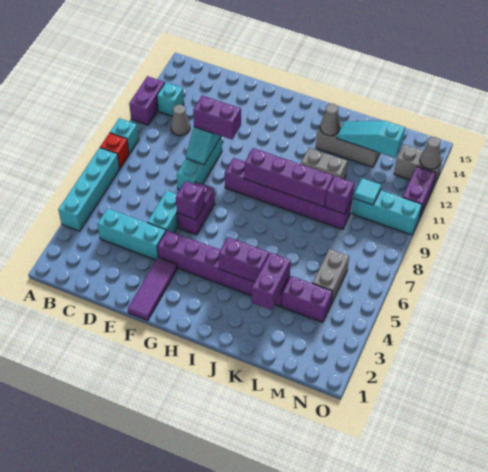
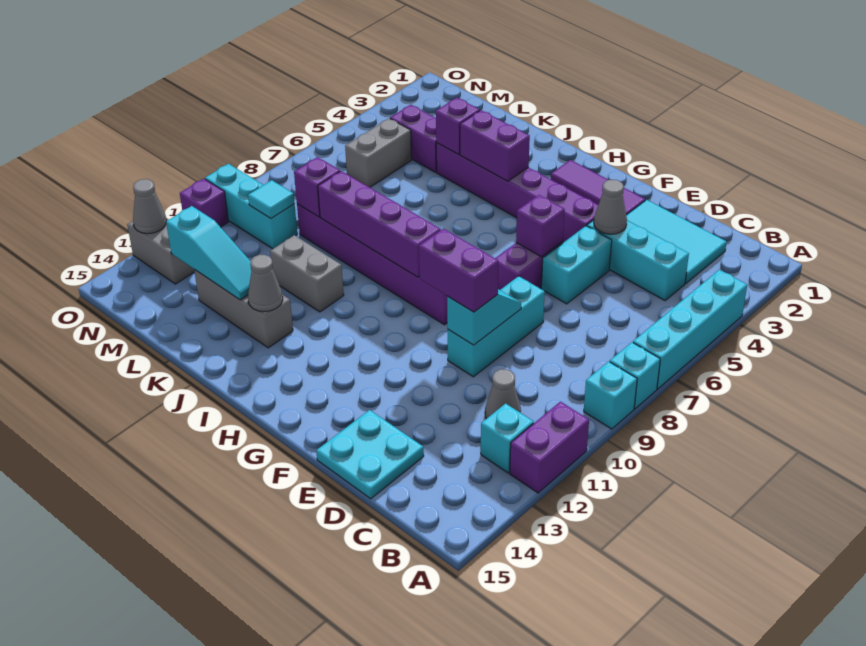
red 1x1 brick [100,133,129,169] -> cyan 1x1 brick [610,342,660,409]
none -> cyan 2x3 tile [626,200,727,283]
none -> cyan 2x2 plate [316,410,424,499]
none -> grey 1x1 cone [594,180,627,234]
purple 1x3 tile [128,257,177,320] -> purple 1x3 tile turned to [551,160,645,215]
purple 1x2 brick [252,253,291,310] -> purple 1x1 brick [436,98,480,155]
purple 1x2 brick [402,166,436,218] -> purple 1x1 brick [180,179,229,227]

